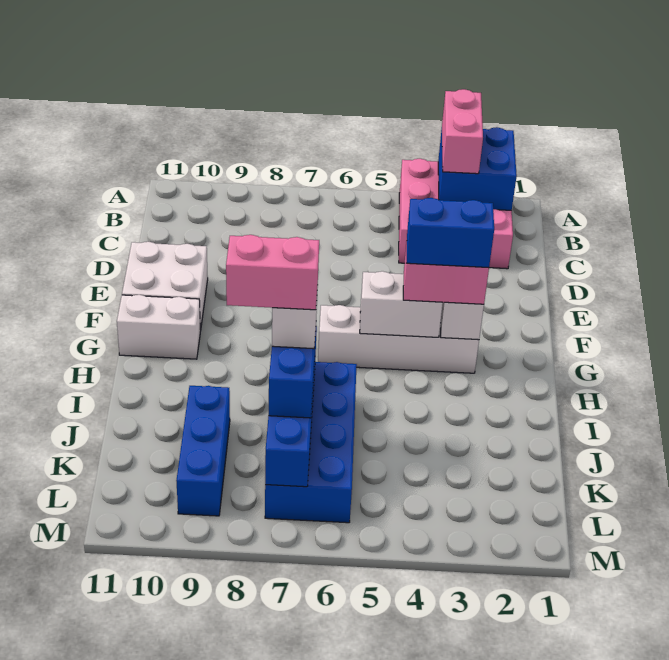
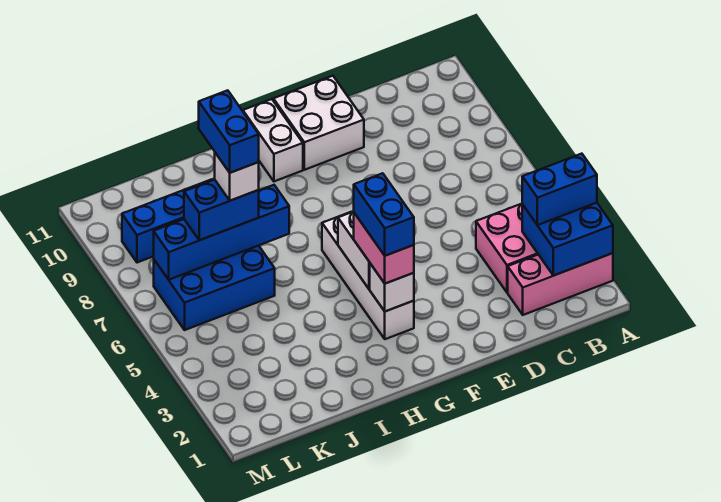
pink 1x2 brick [442,89,483,174] -> blue 1x2 brick [522,154,597,225]
blue 2x4 brick [265,362,357,523] -> blue 2x3 brick [154,246,275,330]
pink 1x2 brick [226,235,319,310] -> blue 1x2 brick [199,90,259,173]

